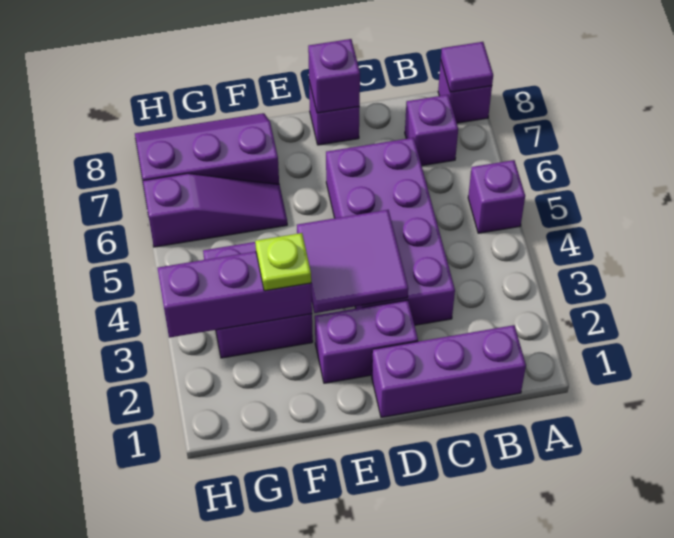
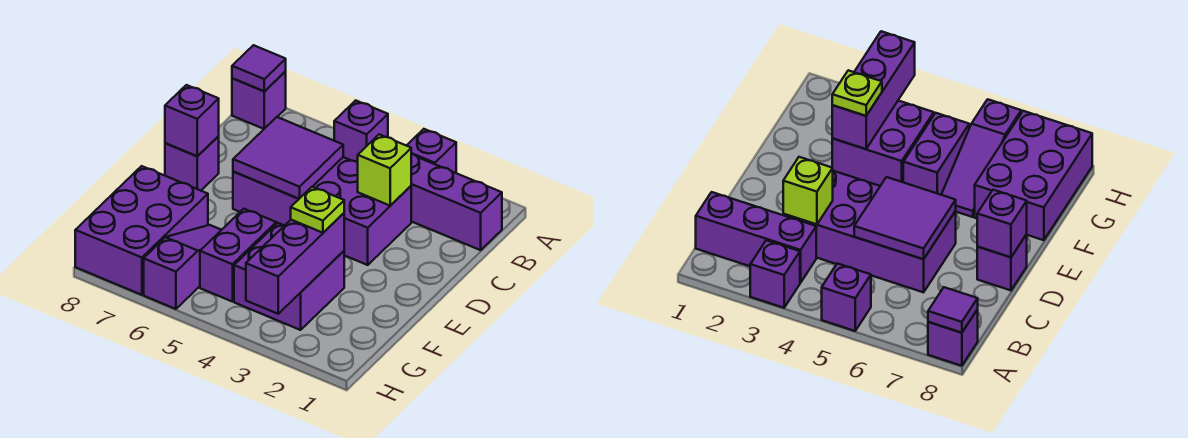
purple 1x3 brick [372,325,526,417] -> purple 1x3 brick turned to [411,154,502,250]
purple 1x1 brick [405,95,458,166] -> purple 1x1 brick moved to [406,129,456,173]
none -> lime 1x1 brick [358,134,411,206]
purple 1x2 brick [315,300,418,383] -> purple 1x2 brick moved to [200,209,276,302]
purple 2x2 tile [297,210,408,313] -> purple 2x2 tile moved to [233,117,343,199]
purple 2x3 slope [135,113,279,184] -> purple 2x3 brick [75,166,208,295]

